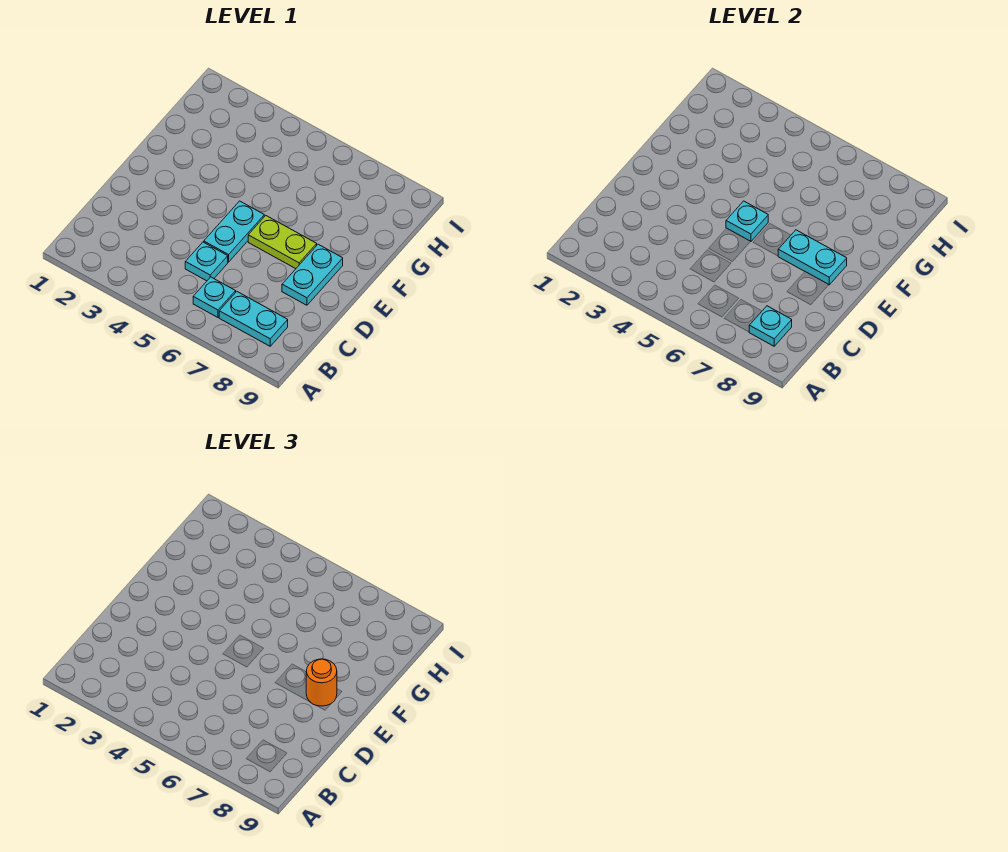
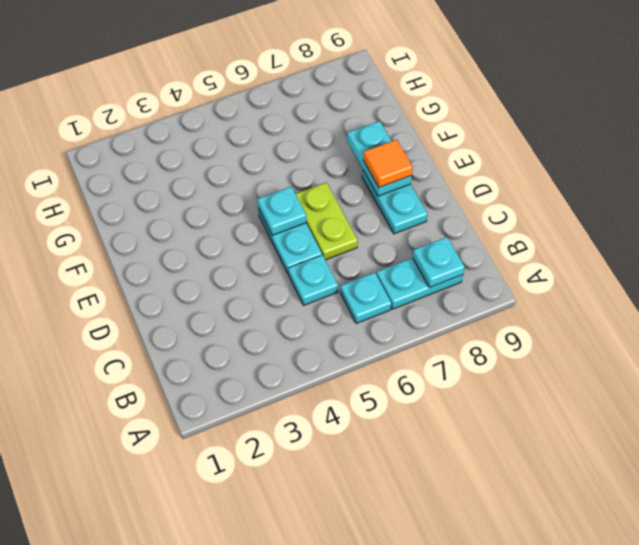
lime 1x2 plate [248,216,317,269] -> lime 1x2 plate turned to [296,183,358,260]
cyan 1x2 plate [778,230,847,285] -> cyan 1x2 plate turned to [347,121,412,196]
orange 1x1 round brick [306,659,337,706] -> orange 1x1 tile [363,140,413,187]

